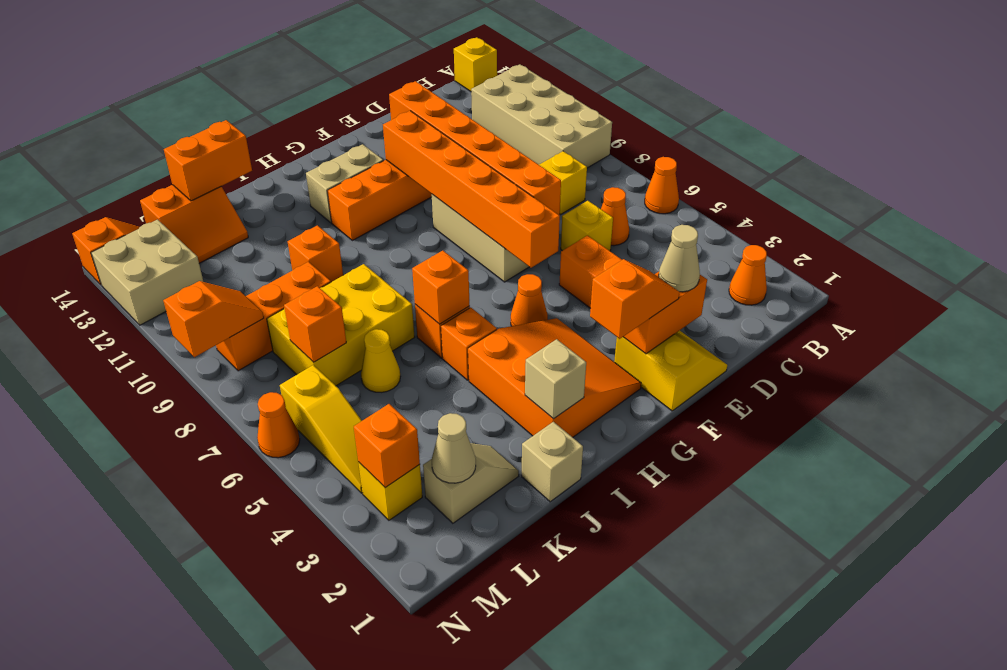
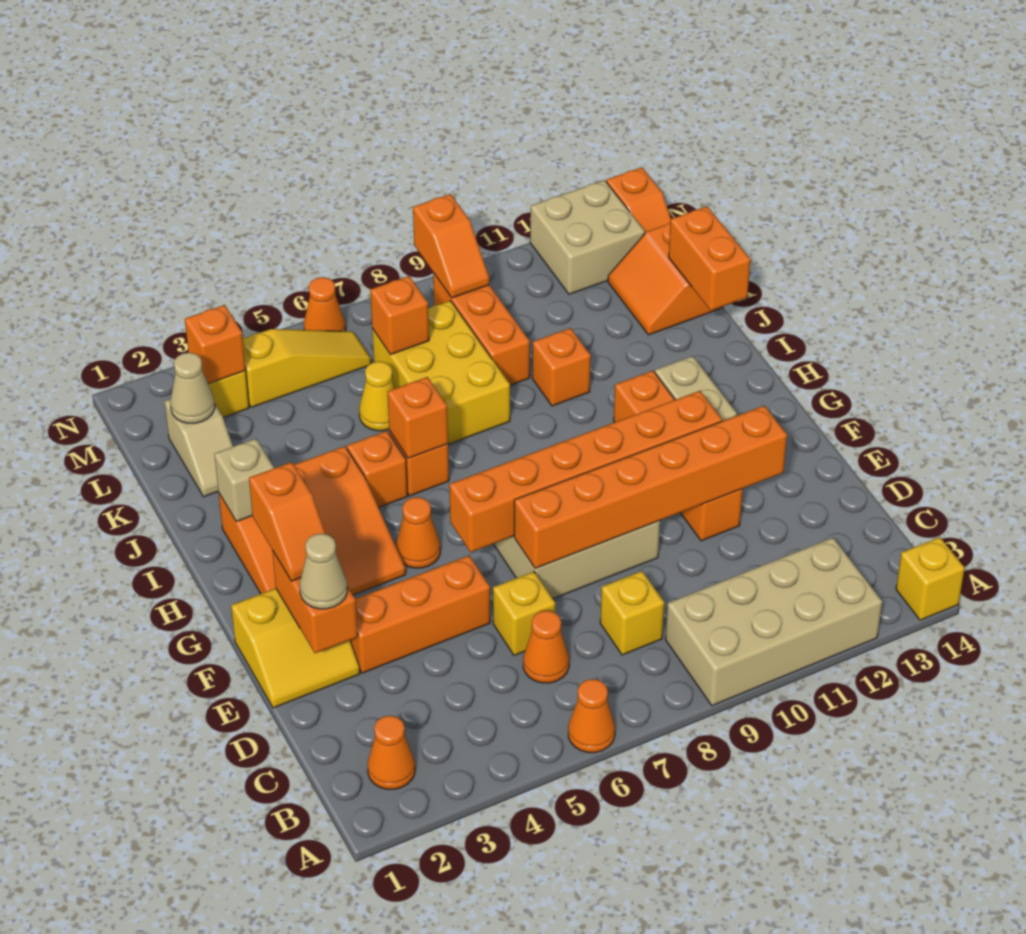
tan 1x1 brick [522,422,583,502] -> none
yellow 1x3 slope [280,365,363,493] -> yellow 1x3 slope turned to [243,329,371,407]

